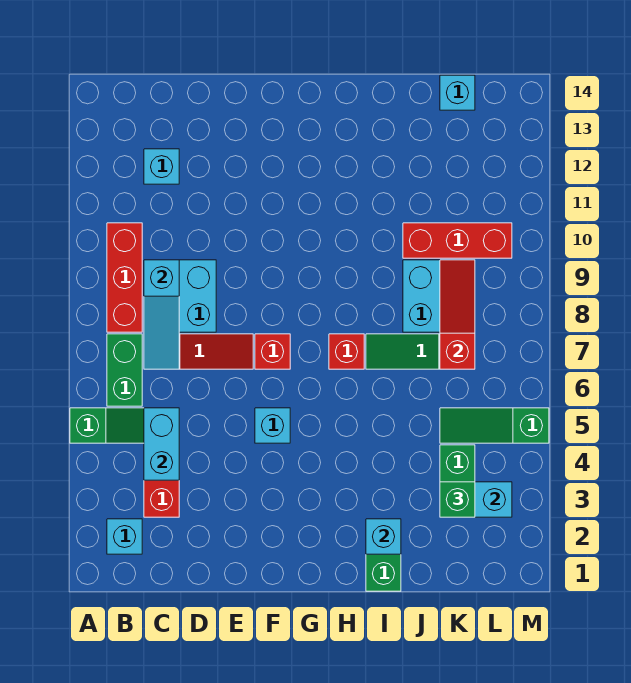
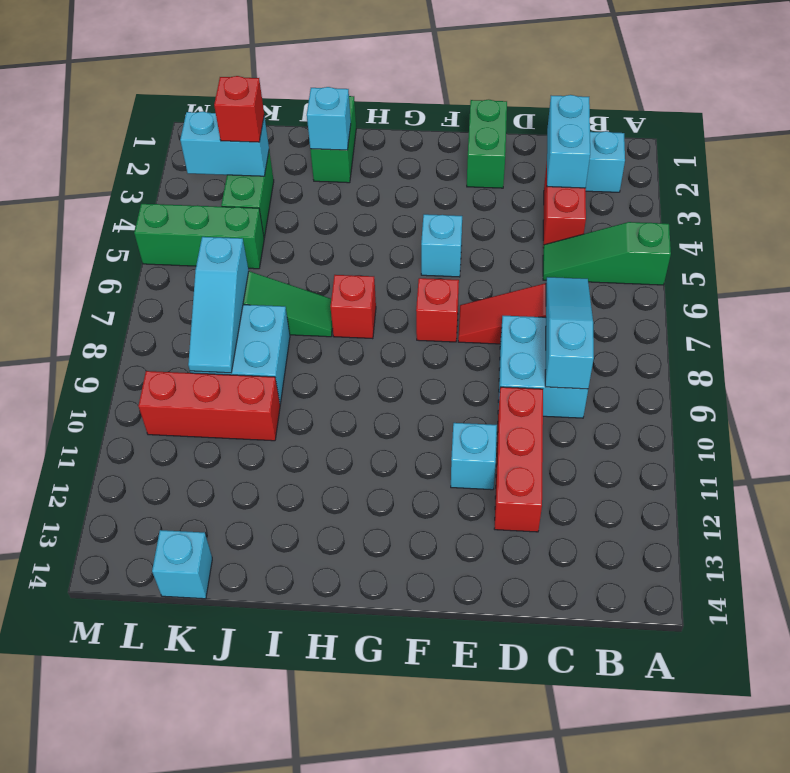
green 1x2 brick [107,334,142,406] -> green 1x2 brick moved to [467,100,507,188]
red 1x3 brick [107,223,142,332] -> red 1x3 brick moved to [494,387,543,532]
cyan 1x2 brick [144,408,179,480] -> cyan 1x2 brick moved to [547,95,590,188]
cyan 1x1 brick [144,149,179,184] -> cyan 1x1 brick moved to [451,423,497,490]
green 1x1 brick [440,482,475,517] -> red 1x1 brick [214,76,264,142]
green 1x3 slope [440,408,549,443] -> green 1x3 brick [134,204,264,269]
red 1x3 slope [440,260,475,369] -> cyan 1x3 slope [188,237,249,373]

